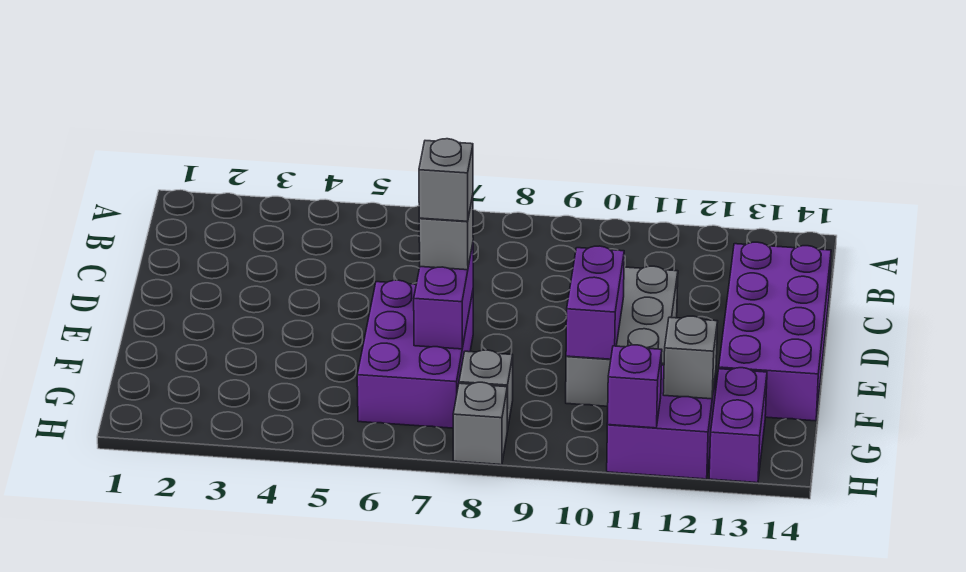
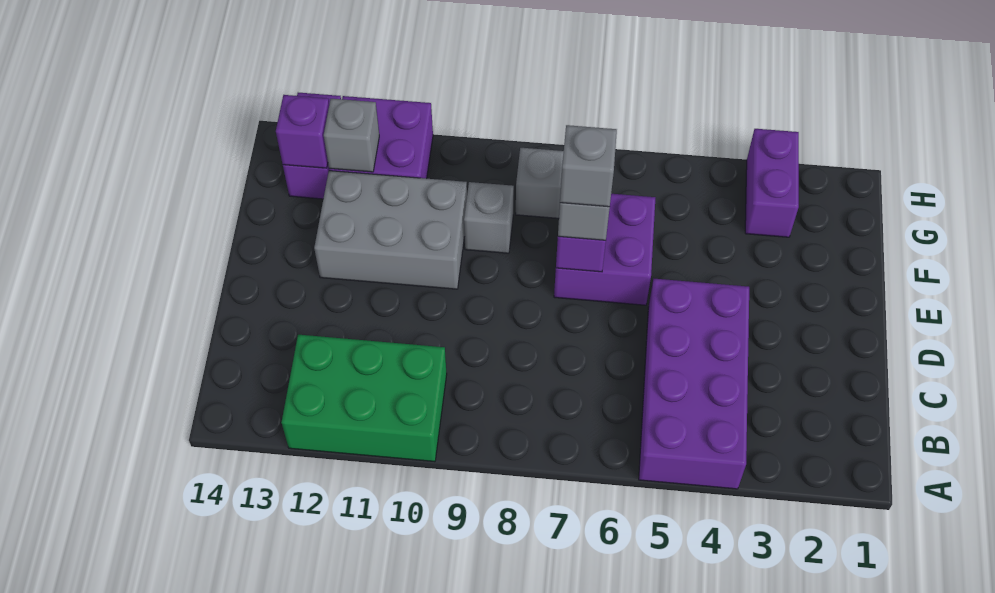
none -> green 2x3 brick [281,335,447,462]
purple 2x4 brick [719,242,831,421] -> purple 2x4 brick moved to [639,279,749,489]
grey 2x3 brick [566,266,678,406] -> grey 2x3 brick turned to [314,171,467,289]
purple 2x3 brick [357,280,473,428] -> purple 2x2 brick [554,194,655,305]
purple 1x2 brick [566,246,624,360] -> purple 1x2 brick moved to [745,129,799,237]
grey 1x1 brick [453,382,507,465] -> grey 1x1 brick moved to [464,182,514,253]
purple 1x1 brick [607,345,662,428] -> purple 1x1 brick moved to [276,95,329,168]

